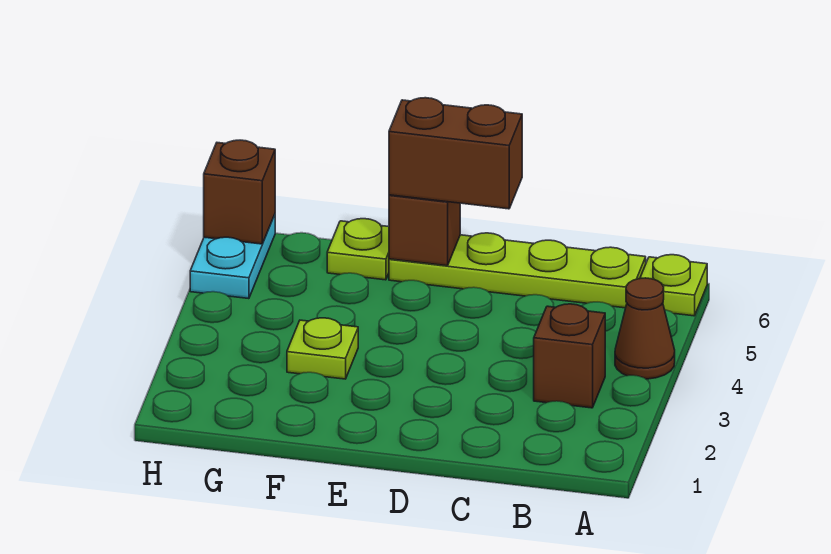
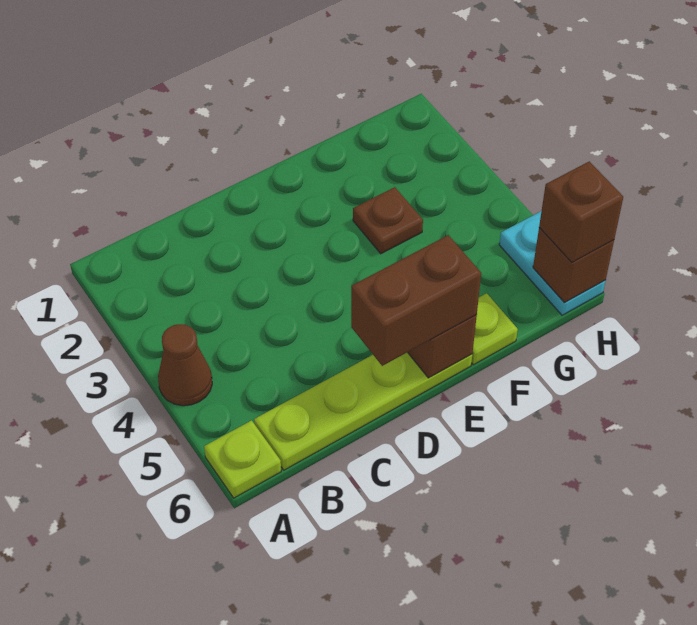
brown 1x1 brick [534,304,605,408] -> brown 1x1 brick moved to [539,161,623,262]
lime 1x1 plate [287,318,358,379] -> brown 1x1 plate [353,187,423,254]

